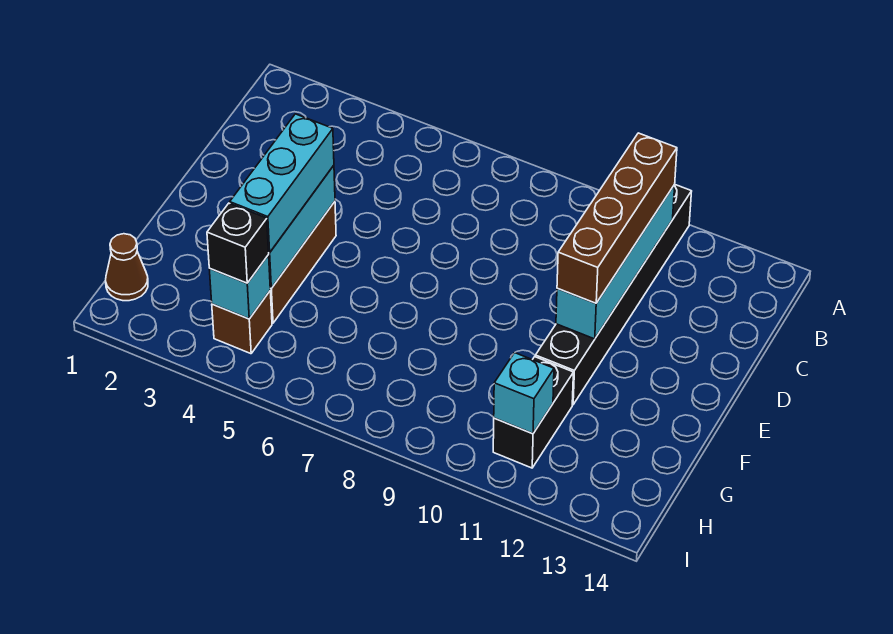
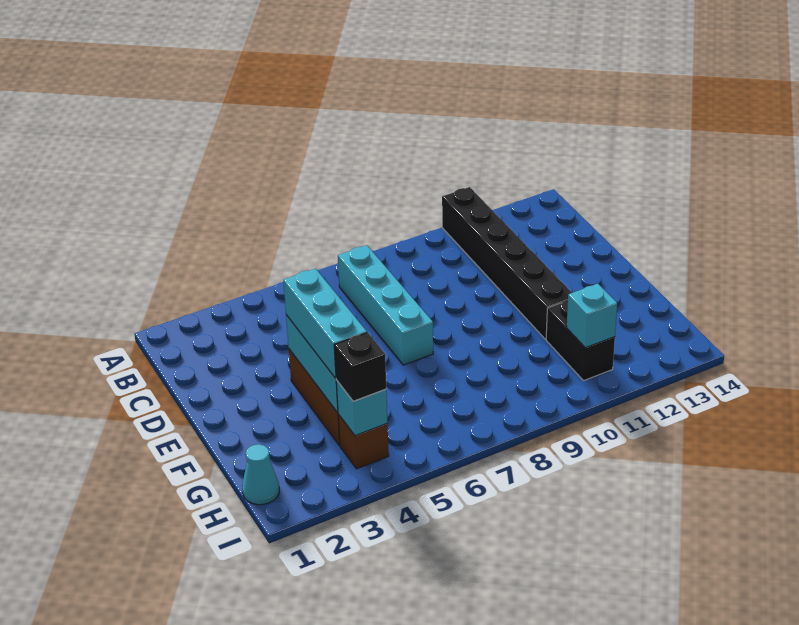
cyan 1x4 brick [556,185,675,339] -> cyan 1x4 brick moved to [338,245,433,365]
brown 1x4 brick [557,133,677,303] -> none
brown 1x1 cone [106,234,148,301] -> cyan 1x1 cone [242,444,279,505]

